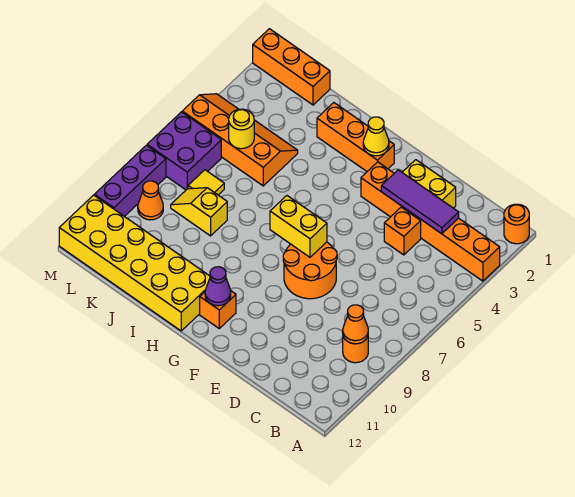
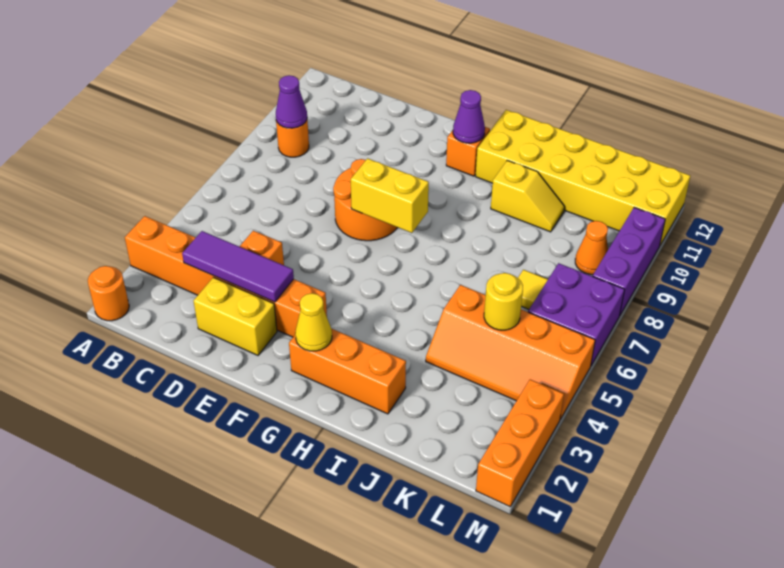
orange 1x1 cone [343,305,368,344] -> purple 1x1 cone [276,75,307,128]
yellow 1x2 slope [171,188,227,236] -> yellow 1x2 slope moved to [491,160,565,232]
orange 1x3 brick [253,29,330,105] -> orange 1x3 brick turned to [476,379,564,507]

